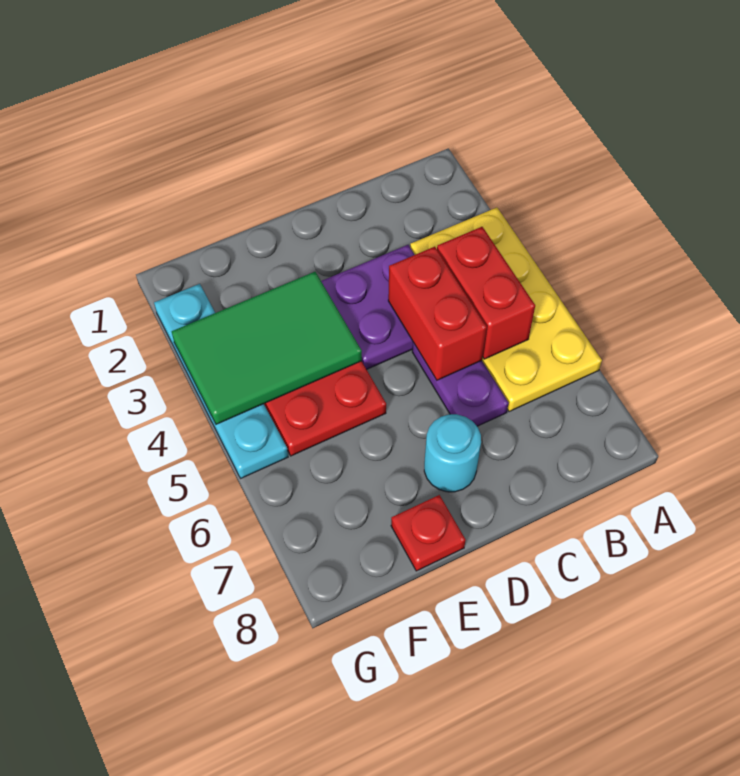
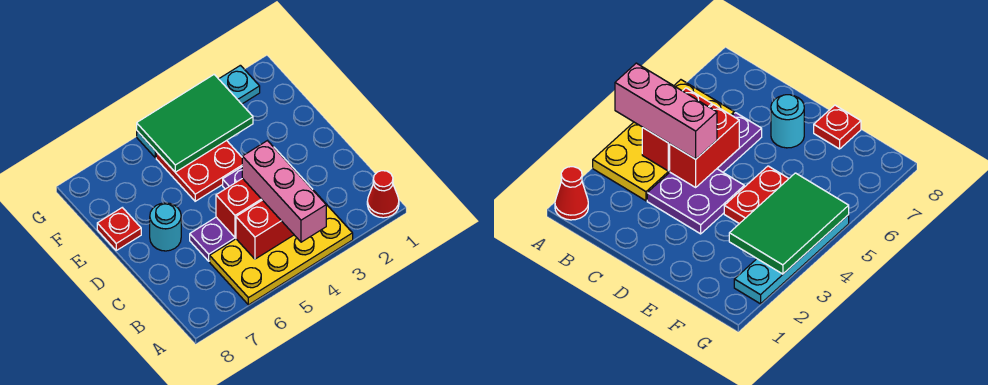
none -> red 1x1 cone [367,171,399,218]
none -> pink 1x3 brick [242,141,326,242]
green 2x3 tile [172,272,362,424] -> green 2x3 tile turned to [137,75,253,172]

